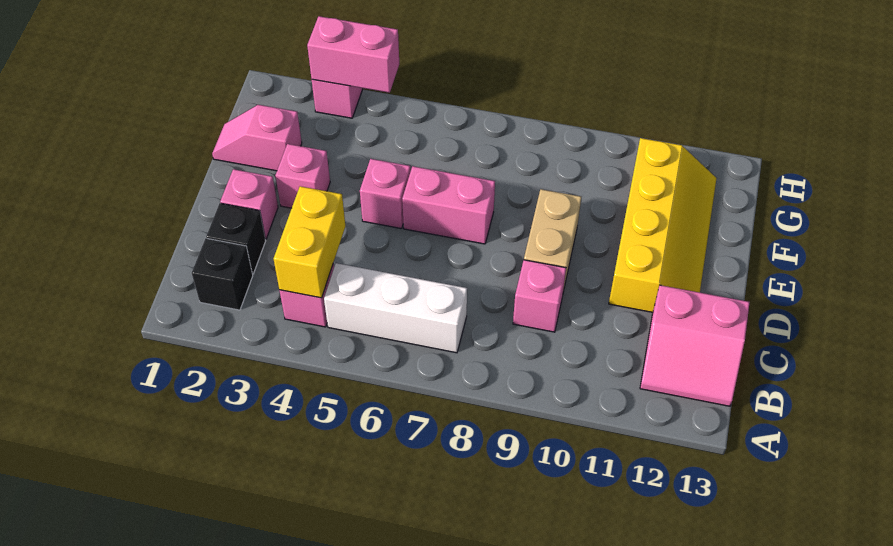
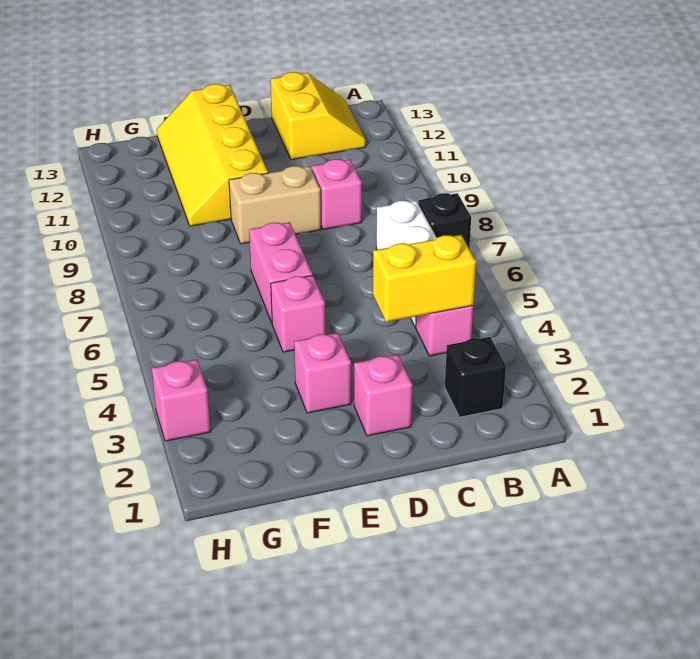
pink 2x2 slope [640,285,750,406] -> yellow 2x2 slope [270,72,366,160]
black 1x1 brick [206,203,266,274] -> black 1x1 brick moved to [418,193,471,248]
yellow 2x4 slope [609,138,717,312] -> yellow 2x4 slope turned to [157,84,268,226]
pink 1x2 slope [212,105,302,171] -> none
pink 1x2 brick [307,16,399,93] -> none

